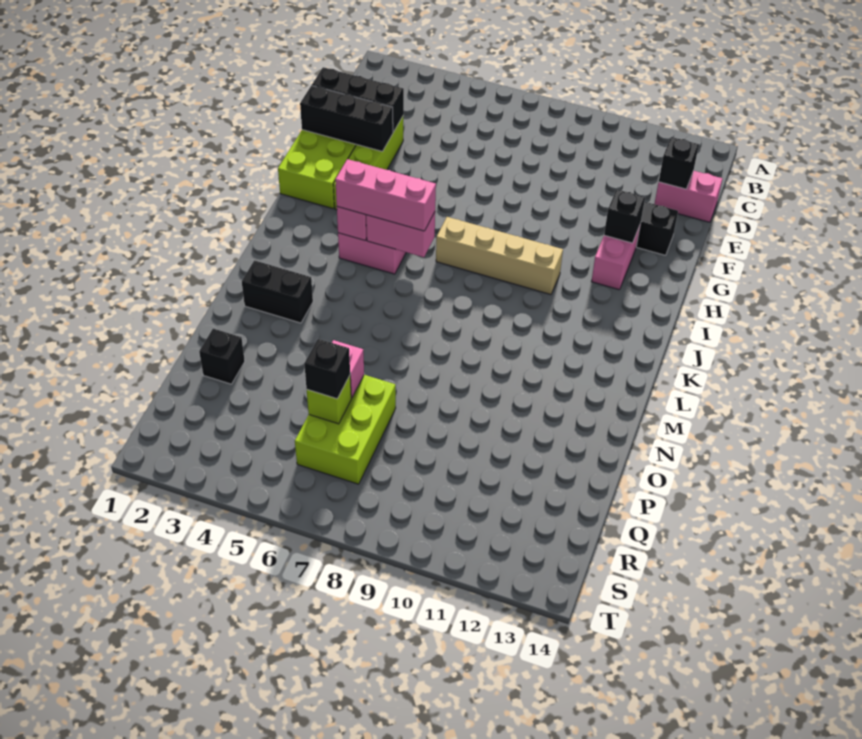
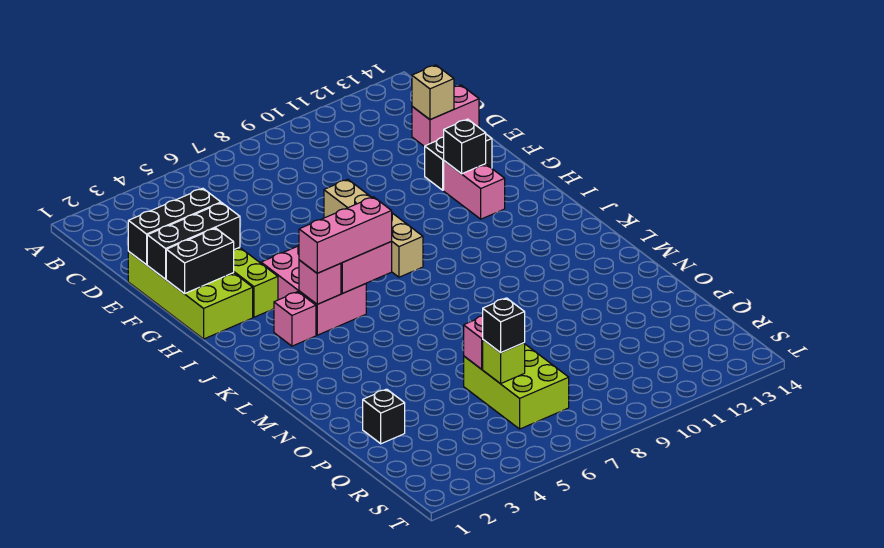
black 1x1 brick [659,137,699,189] -> tan 1x1 brick [412,65,454,120]
tan 1x4 brick [436,217,563,295] -> tan 1x4 brick turned to [324,179,423,277]
none -> pink 1x1 brick [274,292,316,346]
black 1x2 brick [242,260,313,323] -> black 1x2 brick moved to [166,228,234,294]

